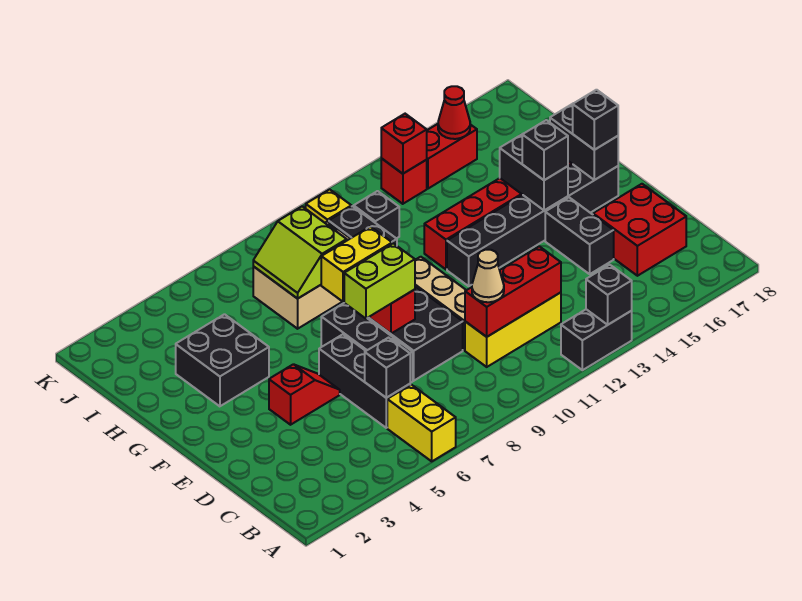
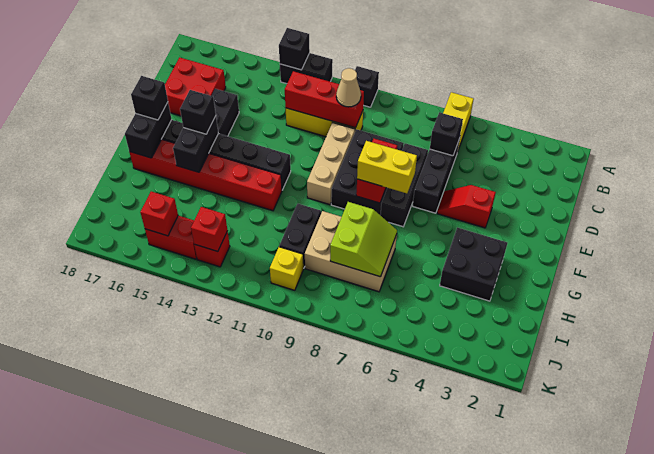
lime 1x2 brick [344,243,415,319] -> none
black 1x1 brick [354,191,399,238] -> black 1x1 brick moved to [355,66,379,107]
red 1x1 cone [438,86,470,139] -> red 1x1 brick [140,192,178,236]

